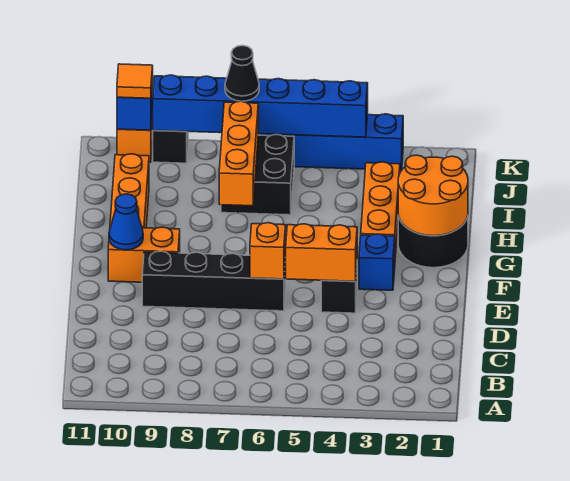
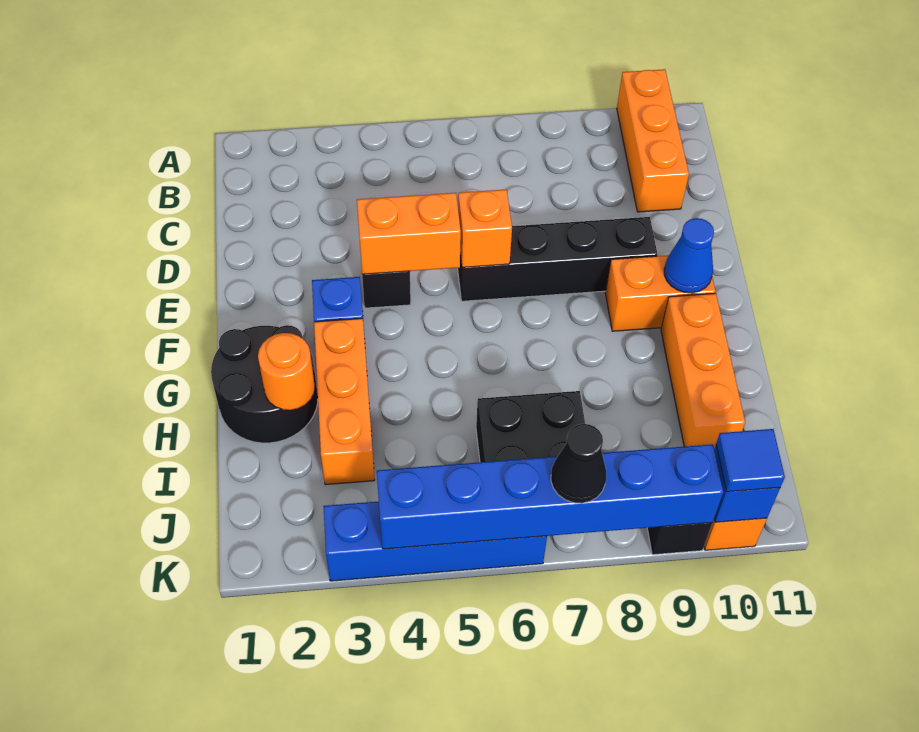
orange 2x2 round brick [398,155,468,236] -> orange 1x1 round brick [258,333,315,410]
orange 1x3 brick [219,101,258,206] -> orange 1x3 brick moved to [617,69,689,212]
orange 1x1 tile [117,64,153,98] -> blue 1x1 tile [716,429,785,492]

